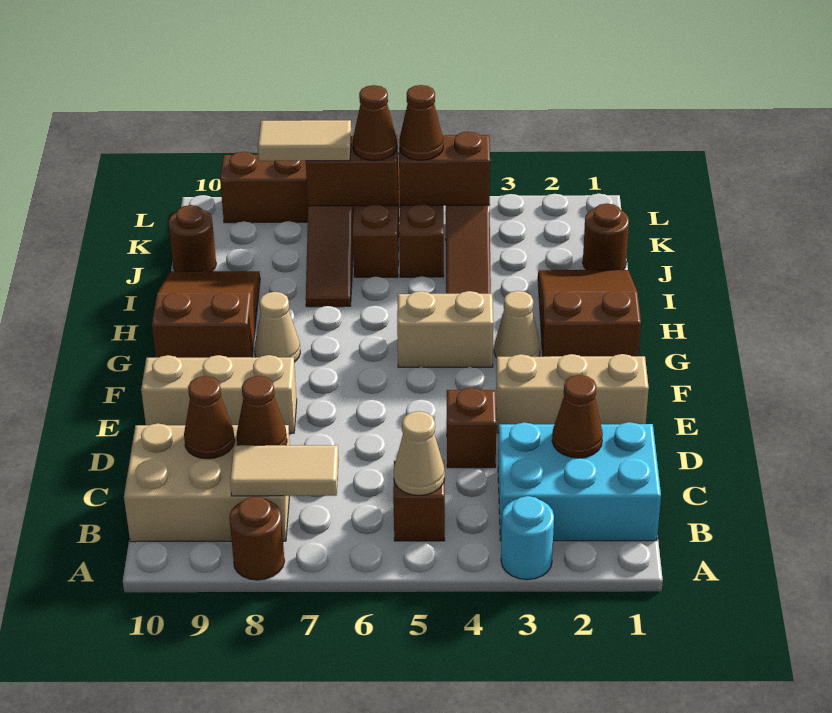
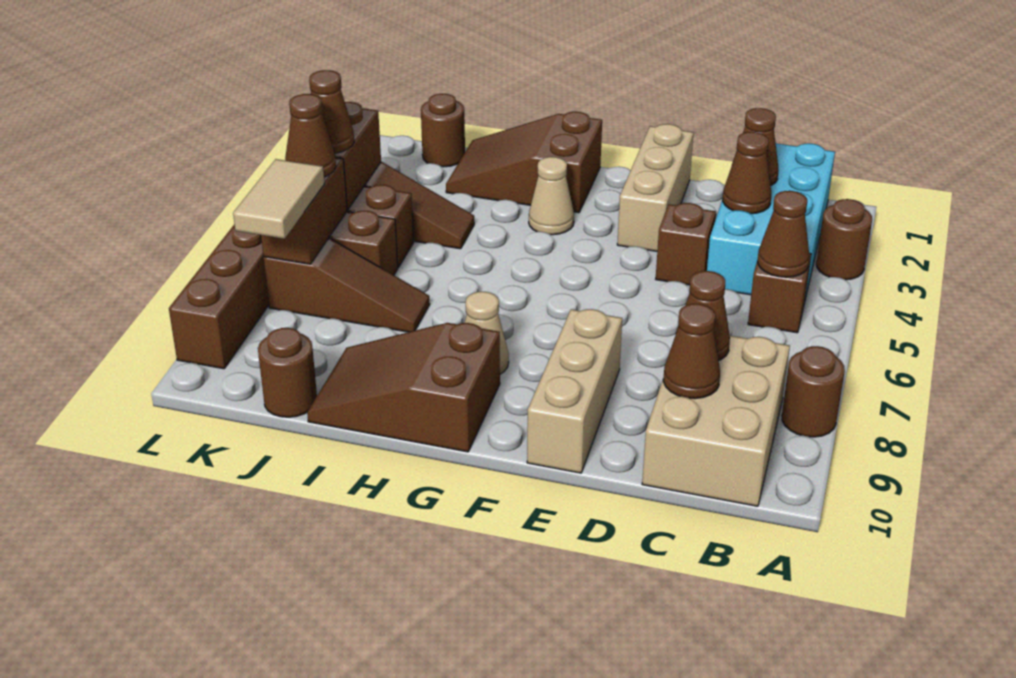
cyan 1x1 round brick [501,496,554,580] -> brown 1x1 round brick [816,199,872,280]
cyan 2x3 brick [498,422,661,541] -> cyan 2x4 brick [707,142,835,299]
tan 1x1 cone [394,411,445,495] -> brown 1x1 cone [758,191,809,277]
tan 1x2 tile [230,445,339,496] -> none
none -> brown 1x1 cone [723,132,771,214]
tan 1x2 brick [397,291,493,367] -> none

